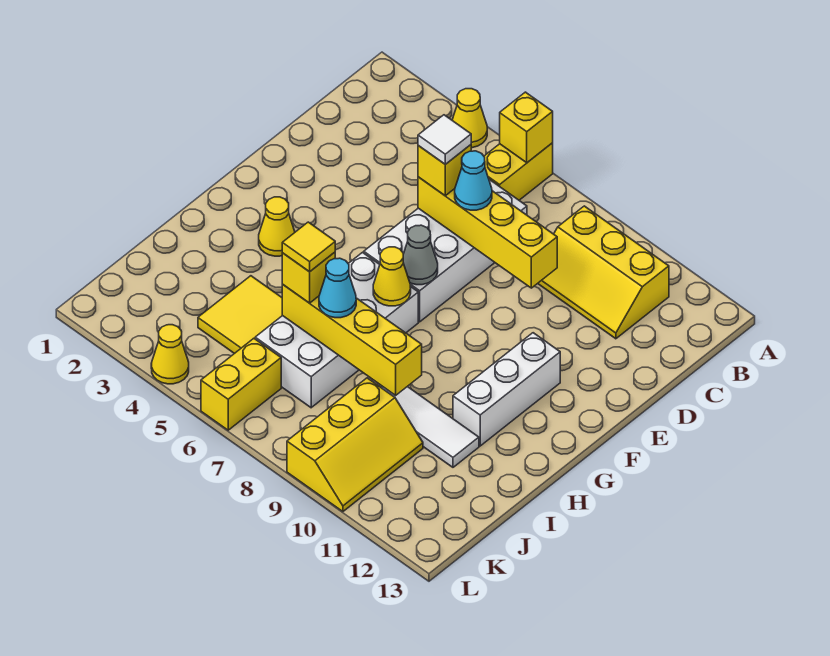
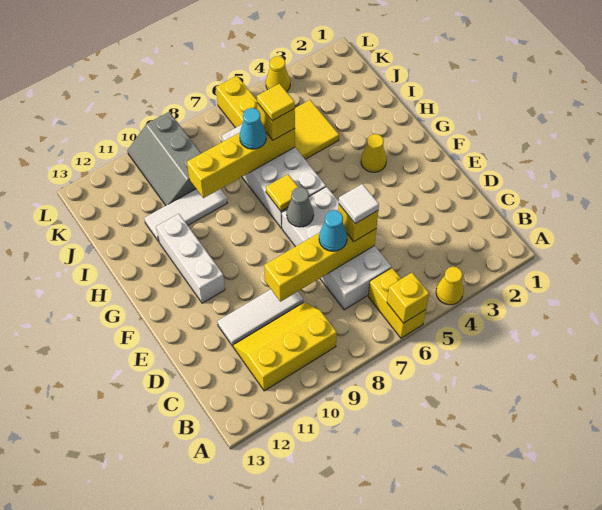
none -> white 1x3 tile [217,289,303,346]
yellow 1x1 cone [373,247,411,306] -> yellow 1x1 tile [266,174,298,211]
yellow 2x3 slope [287,378,423,512] -> grey 2x3 slope [127,112,201,206]

